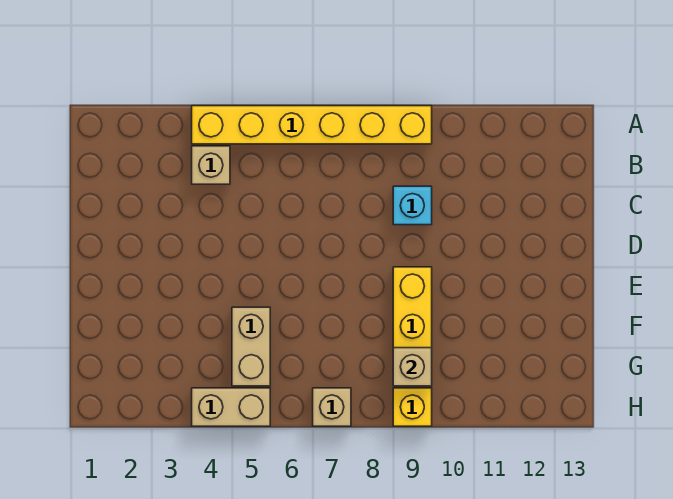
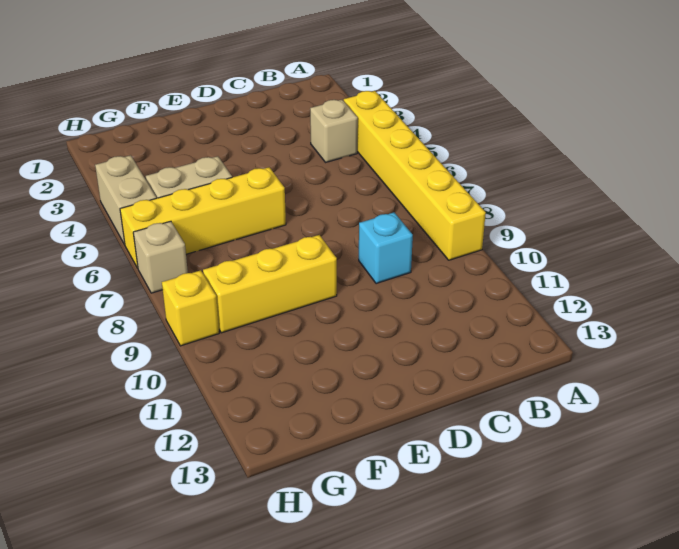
none -> yellow 1x4 brick [120,167,286,268]
tan 1x1 brick [393,348,432,386] -> none

